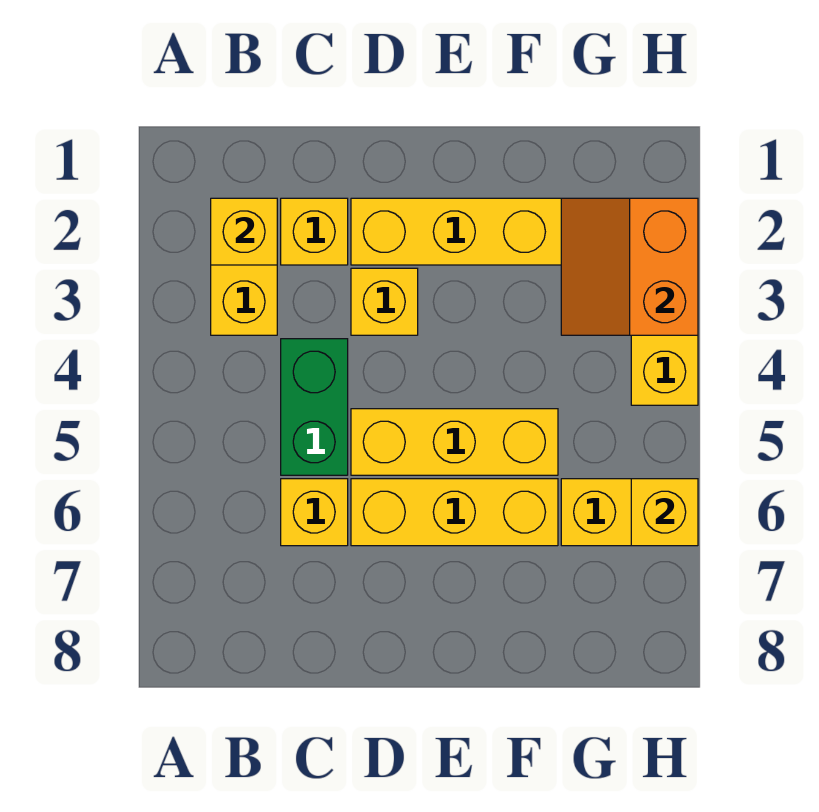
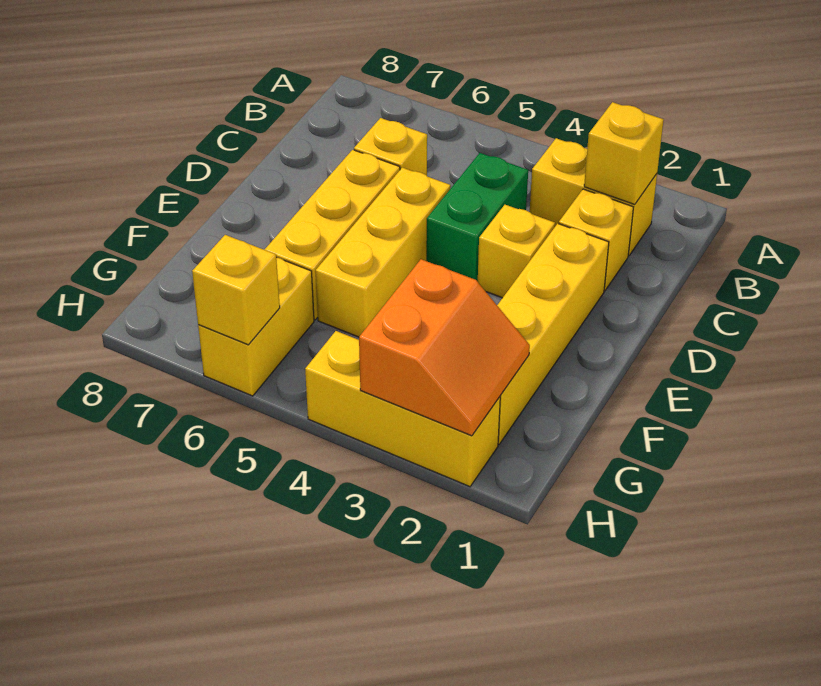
green 1x2 brick [281,339,348,475] -> green 1x2 brick turned to [426,153,528,282]
orange 2x2 slope [561,198,698,335] -> orange 2x2 slope turned to [359,259,530,436]

